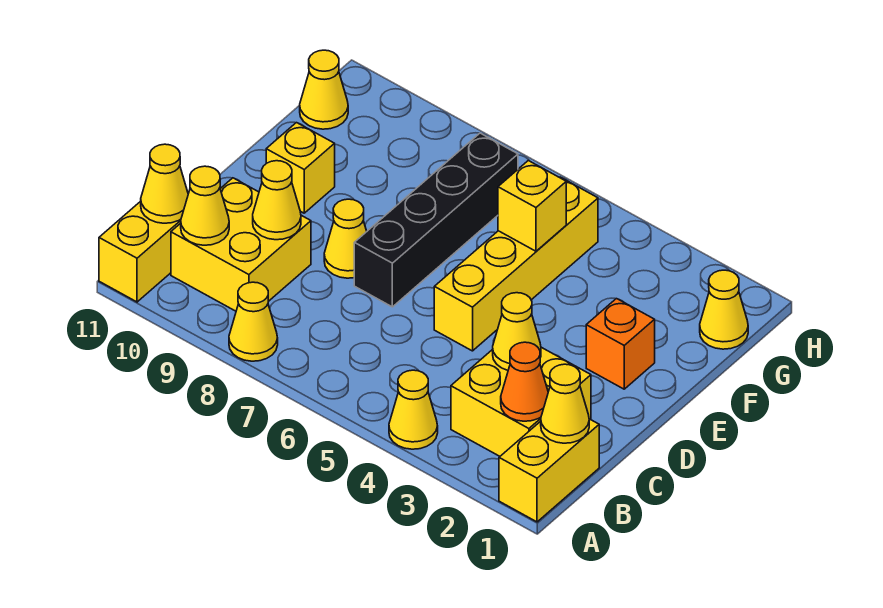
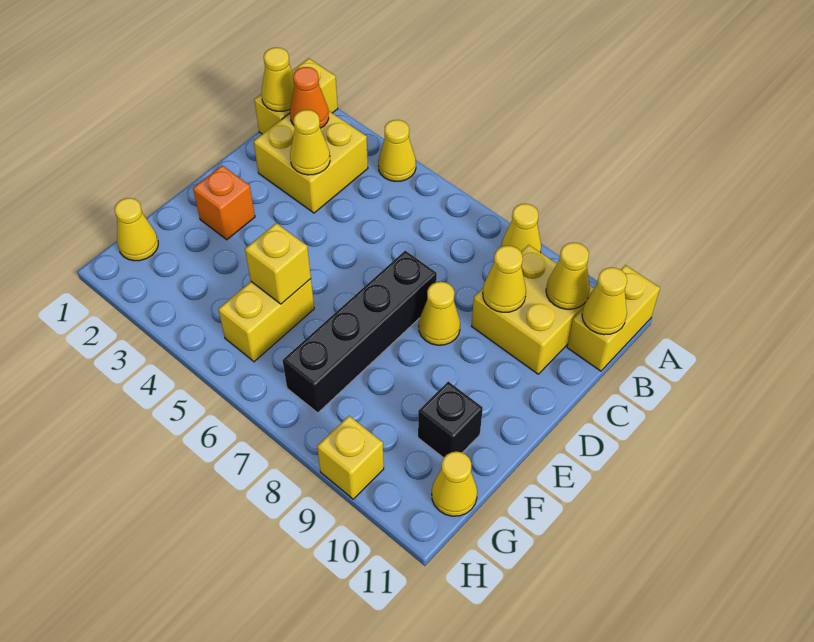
yellow 1x4 brick [434,177,598,351] -> yellow 1x2 brick [218,279,314,362]
yellow 1x1 brick [266,123,335,213] -> yellow 1x1 brick moved to [317,416,384,499]
none -> black 1x1 brick [418,382,483,458]

